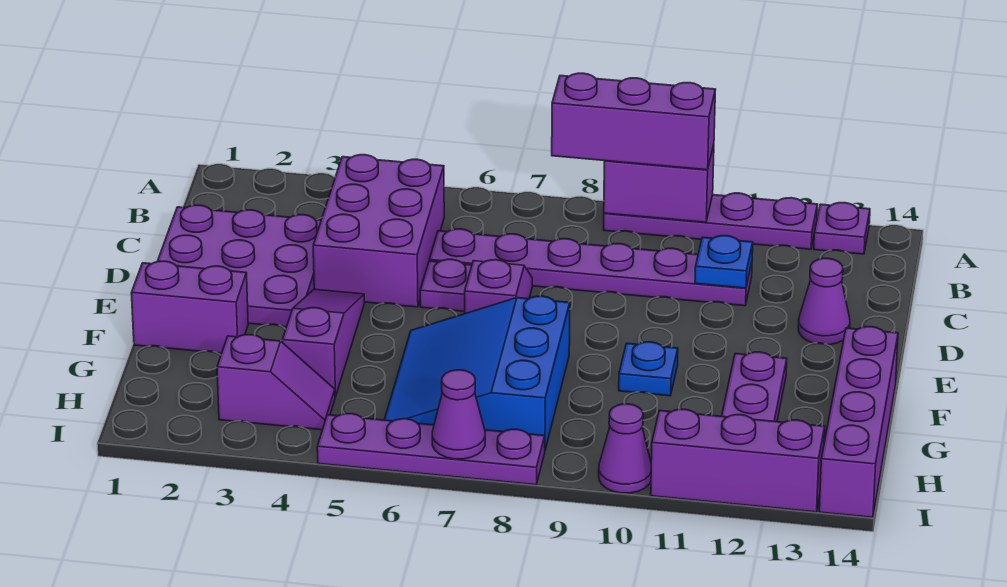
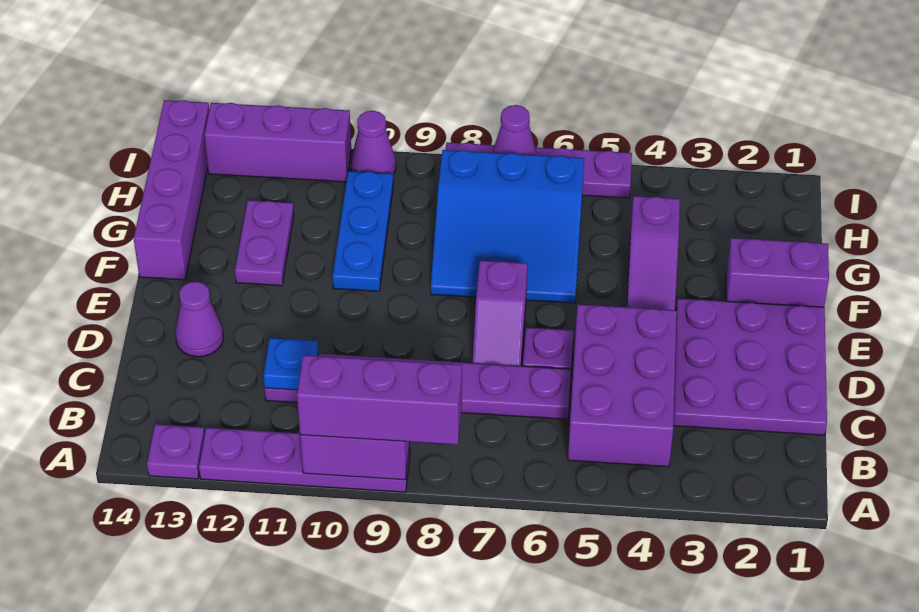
blue 3x3 slope [384,296,570,449] -> blue 3x3 slope turned to [431,150,584,303]
blue 1x1 plate [619,342,678,396] -> blue 1x3 plate [333,171,393,291]
purple 1x2 slope [217,335,335,430] -> none

